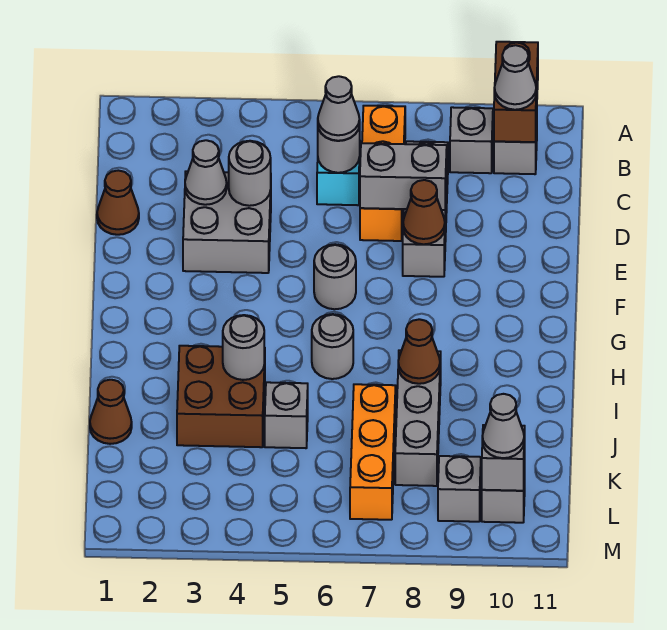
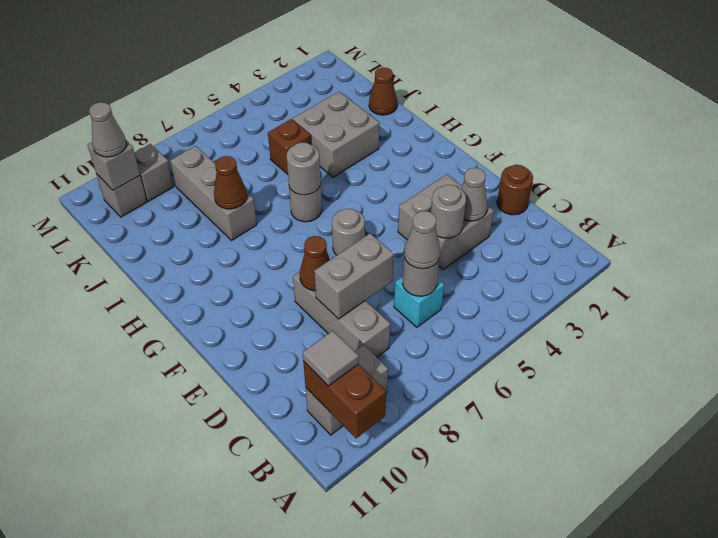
orange 1x3 brick [360,106,405,241] -> none
grey 1x1 cone [494,45,536,110] -> grey 1x1 tile [303,331,359,386]
brown 1x1 cone [97,170,139,235] -> brown 1x1 round brick [497,165,533,215]
brown 2x2 brick [177,346,265,447] -> grey 2x2 brick [293,91,379,177]
grey 1x1 round brick [223,315,264,380] -> grey 1x1 round brick moved to [286,142,321,195]
grey 1x1 brick [265,382,308,448] -> brown 1x1 brick [268,119,311,174]
orange 1x3 brick [350,384,396,520] -> none

